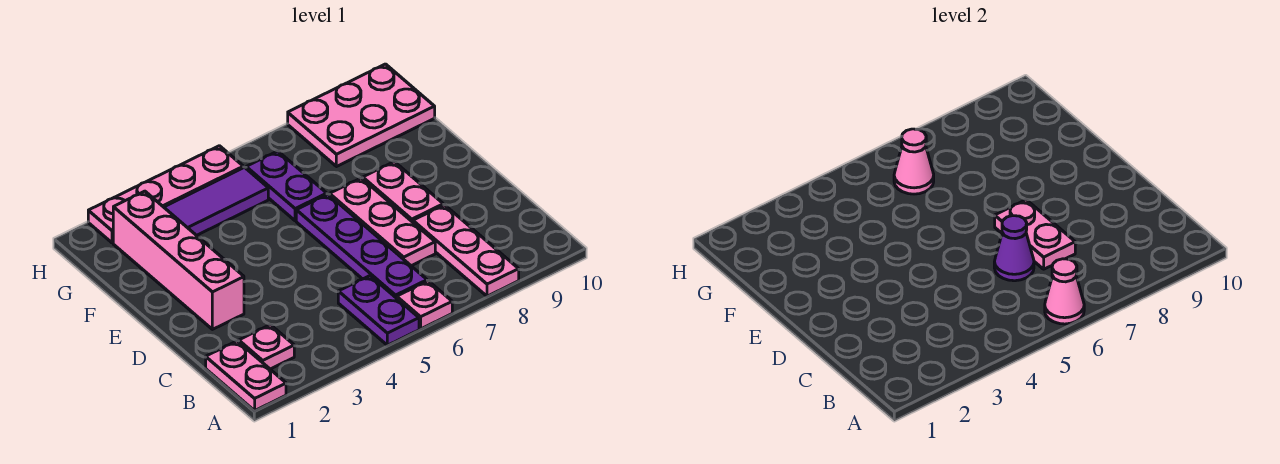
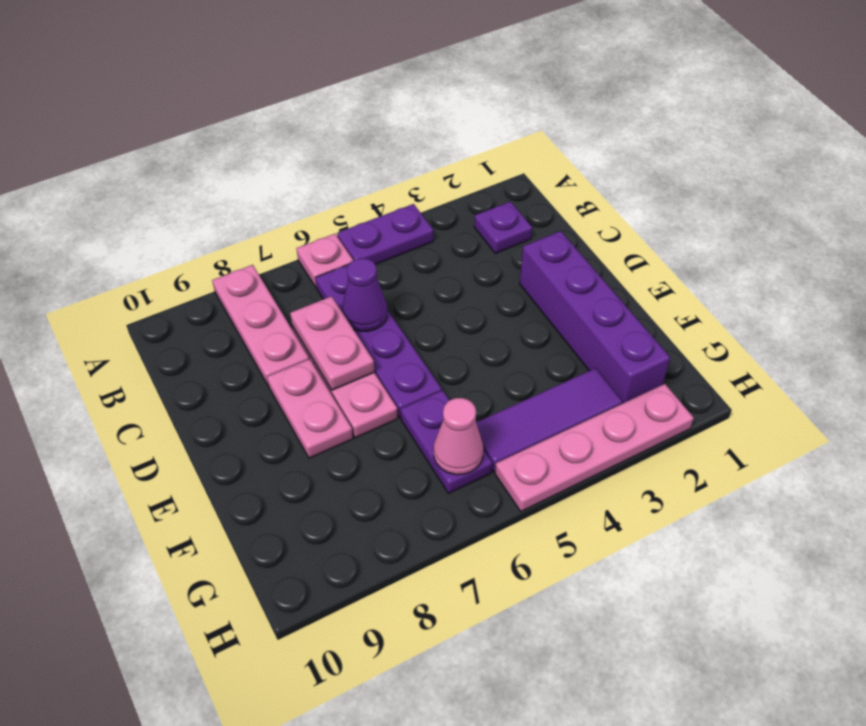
pink 1x2 plate [206,341,286,411] -> none
purple 1x2 plate [338,276,419,345] -> purple 1x2 plate turned to [337,204,433,264]
pink 1x1 cone [1045,259,1084,324] -> none
pink 1x1 plate [239,325,294,369] -> purple 1x1 plate [474,202,532,253]
pink 1x4 brick [113,191,244,329] -> purple 1x4 brick [520,231,670,404]
pink 2x3 plate [288,64,435,167] -> none

